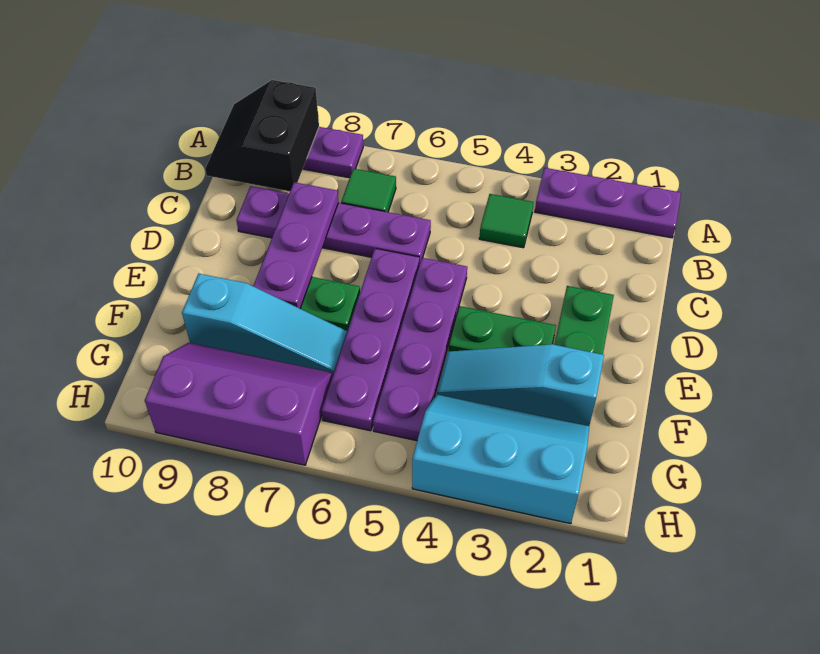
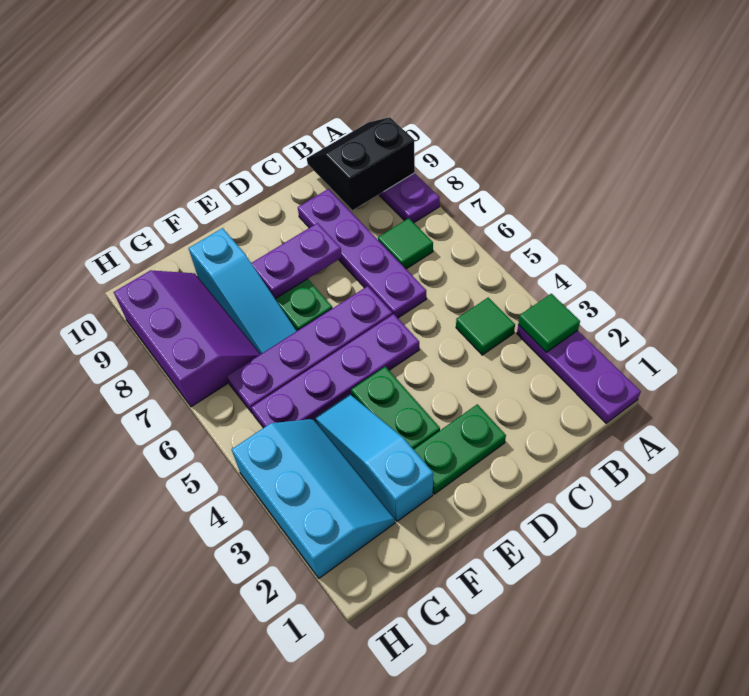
none -> green 1x1 tile [518,294,580,352]
purple 1x3 plate [253,182,338,308] -> purple 1x2 plate [251,223,342,299]

